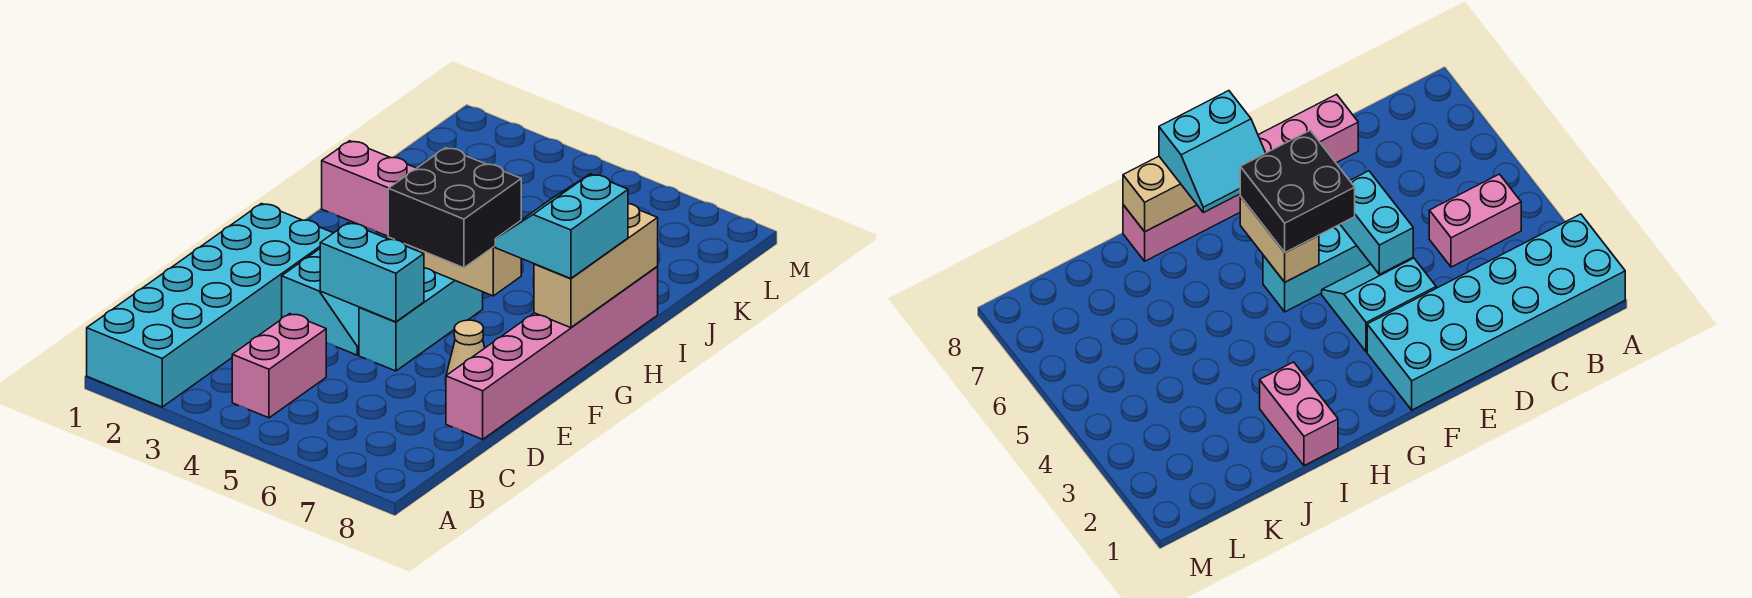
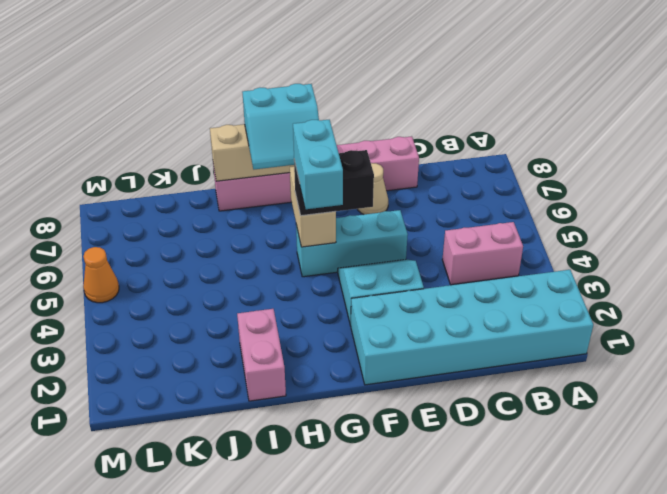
cyan 1x2 brick [320,223,424,322] -> cyan 1x2 brick moved to [293,120,343,209]
black 2x2 brick [388,148,521,268] -> black 1x2 brick [294,150,374,216]
none -> orange 1x1 cone [83,247,119,303]

